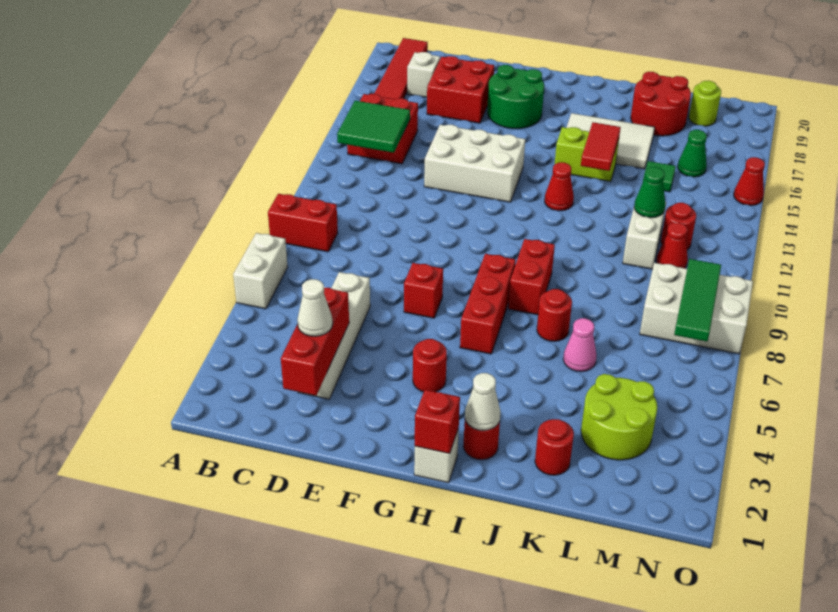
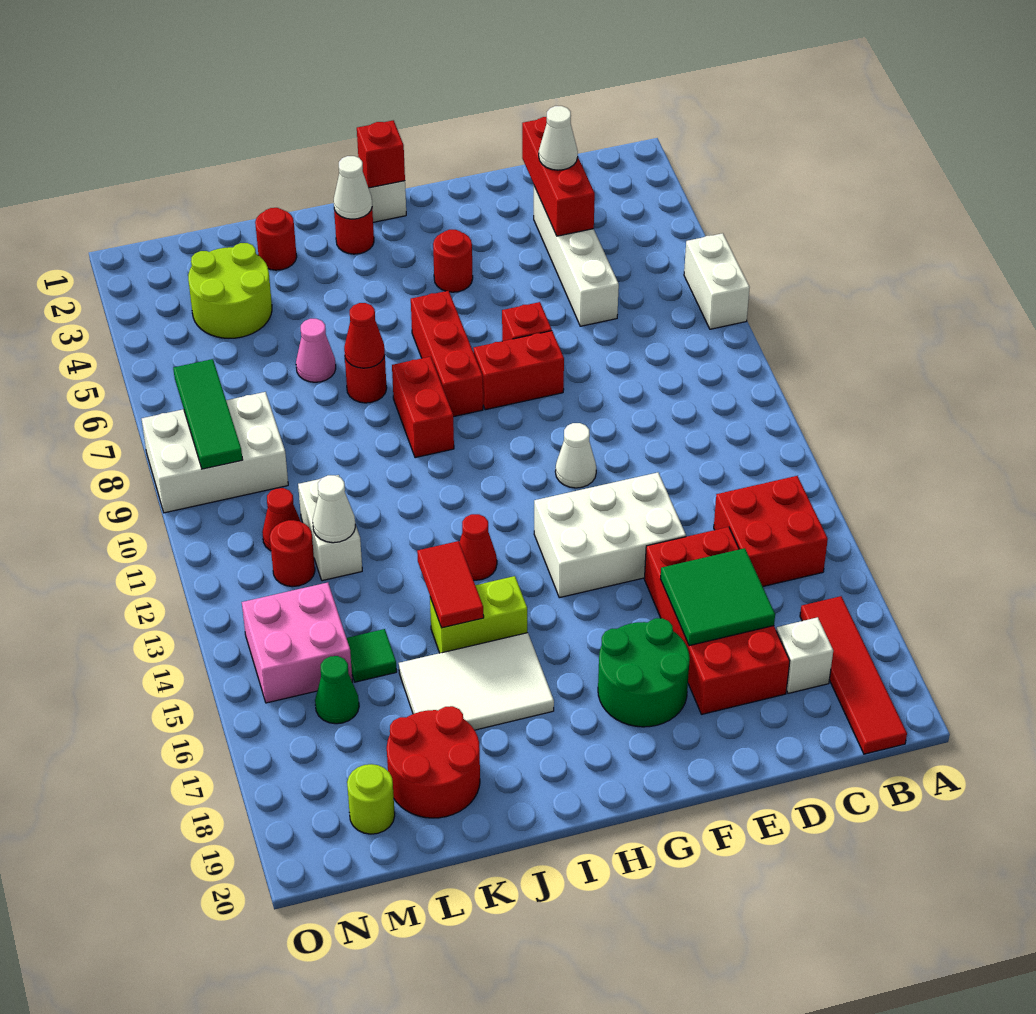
red 1x2 brick [268,194,338,252] -> red 1x2 brick moved to [473,331,564,410]
green 2x2 tile [337,101,410,153] -> green 2x2 tile moved to [660,548,775,646]
red 2x2 brick [427,56,494,123] -> red 2x4 brick [644,527,790,714]
none -> white 1x1 cone [555,423,596,488]
green 1x1 cone [634,167,665,218] -> white 1x1 cone [313,475,356,543]
none -> pink 2x2 brick [242,583,352,703]
red 1x1 cone [734,157,765,206] -> red 1x1 cone moved to [344,303,385,368]

